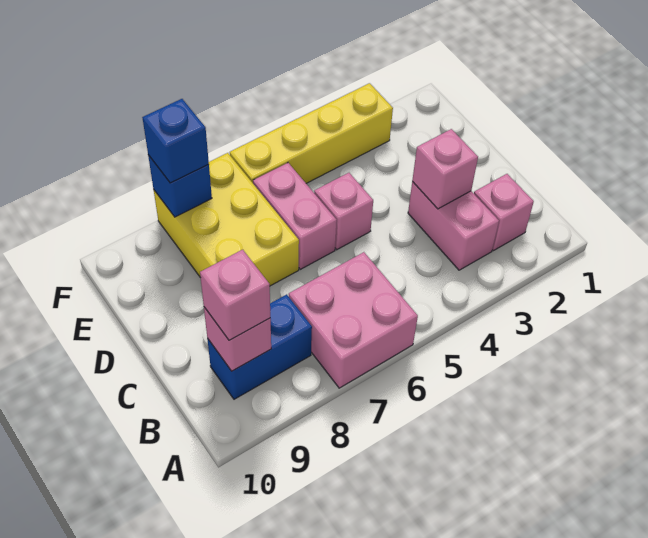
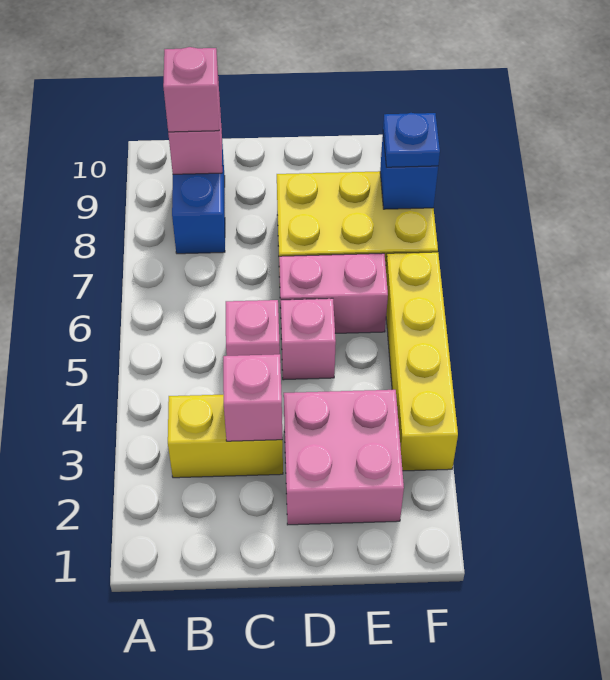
pink 2x2 brick [289,252,418,388] -> pink 2x2 brick moved to [284,390,404,525]
pink 1x1 brick [474,174,534,251] -> pink 1x1 brick moved to [226,300,280,356]
pink 1x2 brick [408,182,499,270] -> yellow 1x2 brick [168,395,283,478]
blue 1x1 brick [142,99,209,183] -> blue 1x1 plate [383,113,440,167]

